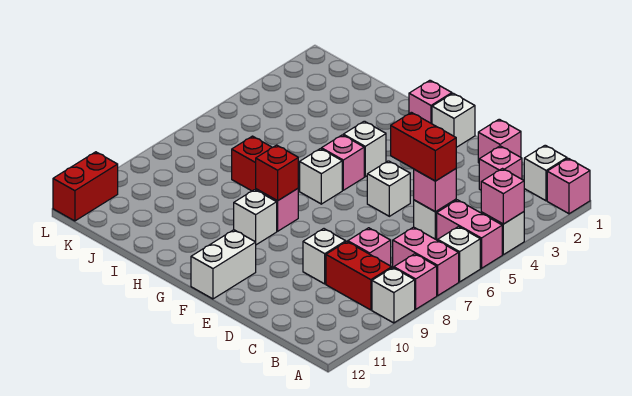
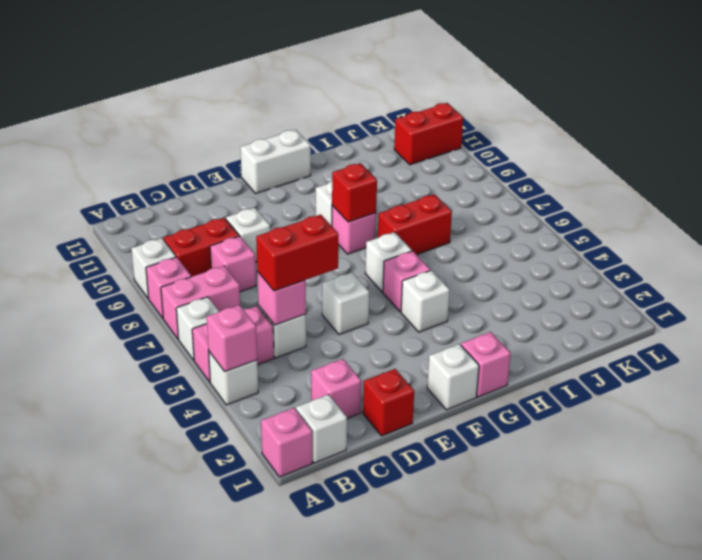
pink 1x1 brick [478,119,521,163] -> red 1x1 brick [363,369,414,436]
white 1x2 brick [191,230,256,299] -> white 1x2 brick turned to [240,130,311,193]
red 1x2 brick [53,152,118,221] -> red 1x2 brick turned to [394,103,463,165]

